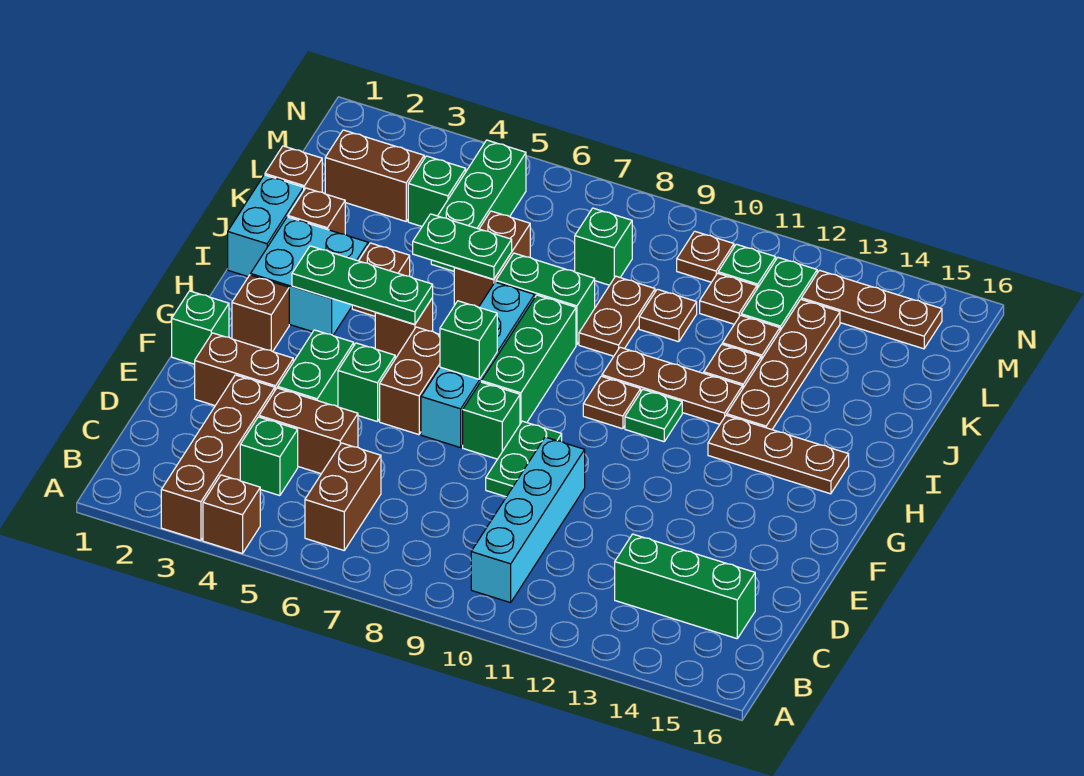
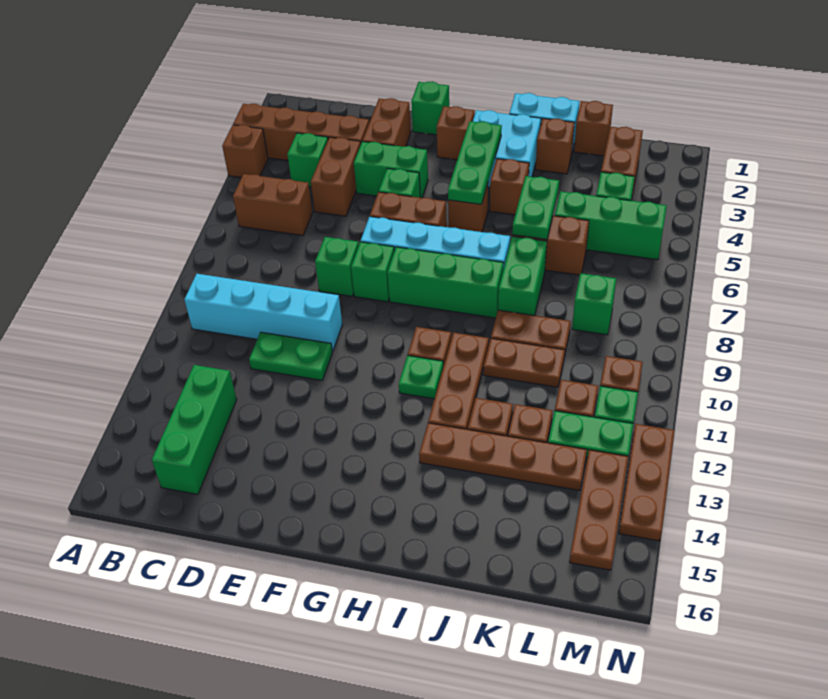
green 1x2 plate [486,421,562,497] -> green 1x2 plate moved to [249,332,332,380]
green 1x1 brick [440,301,497,379] -> green 1x1 brick moved to [315,237,359,296]
brown 1x3 plate [708,415,849,494] -> brown 1x3 plate moved to [619,424,675,541]
brown 1x1 plate [639,289,697,342] -> brown 1x2 plate [483,338,565,387]

